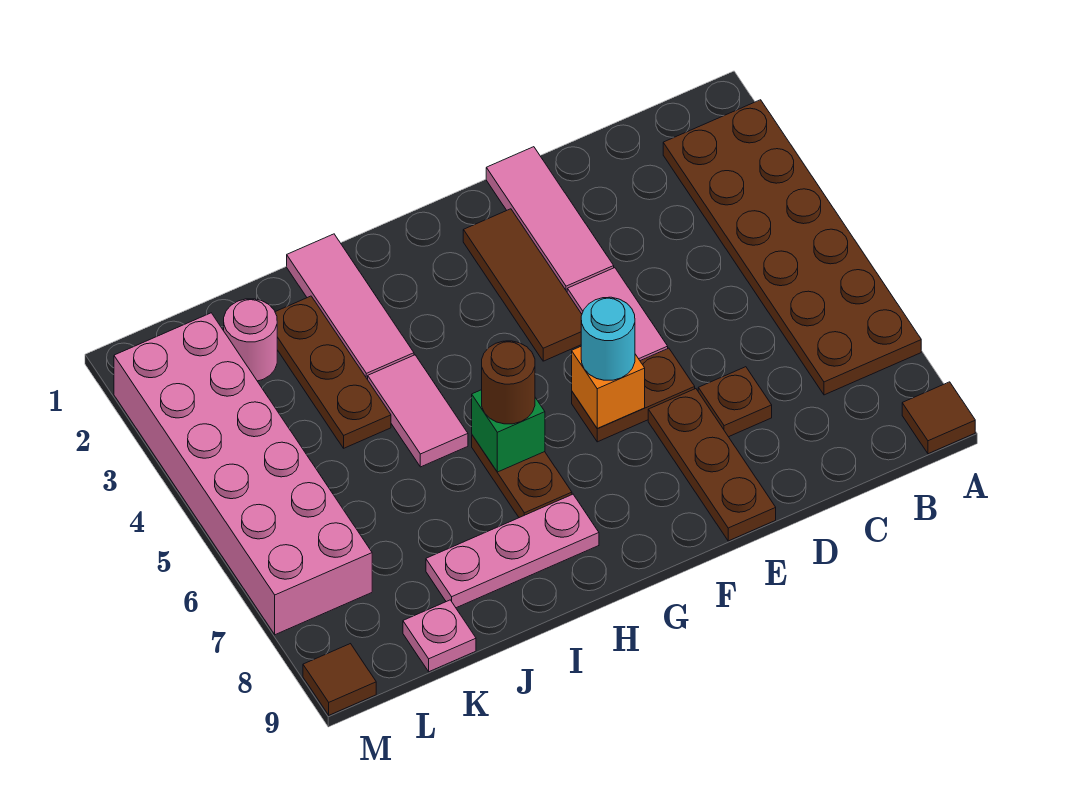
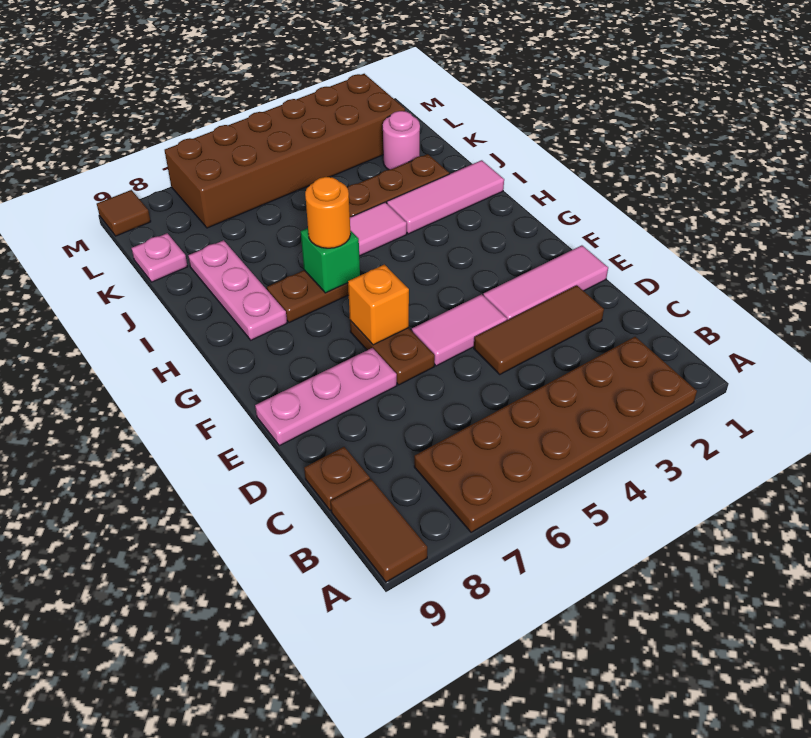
brown 1x1 tile [902,382,975,454] -> brown 1x2 tile [331,479,427,582]
brown 1x1 plate [698,367,772,437] -> brown 1x1 plate moved to [304,447,370,511]
brown 1x3 plate [648,389,776,541] -> pink 1x3 plate [255,348,397,446]
brown 1x3 tile [463,209,582,361] -> brown 1x3 tile moved to [474,285,604,374]
cyan 1x1 round brick [581,297,635,380] -> none
brown 1x1 round brick [482,341,535,424] -> orange 1x1 round brick [305,177,351,248]
pink 2x6 brick [114,313,372,635] -> brown 2x6 brick [165,74,405,228]

